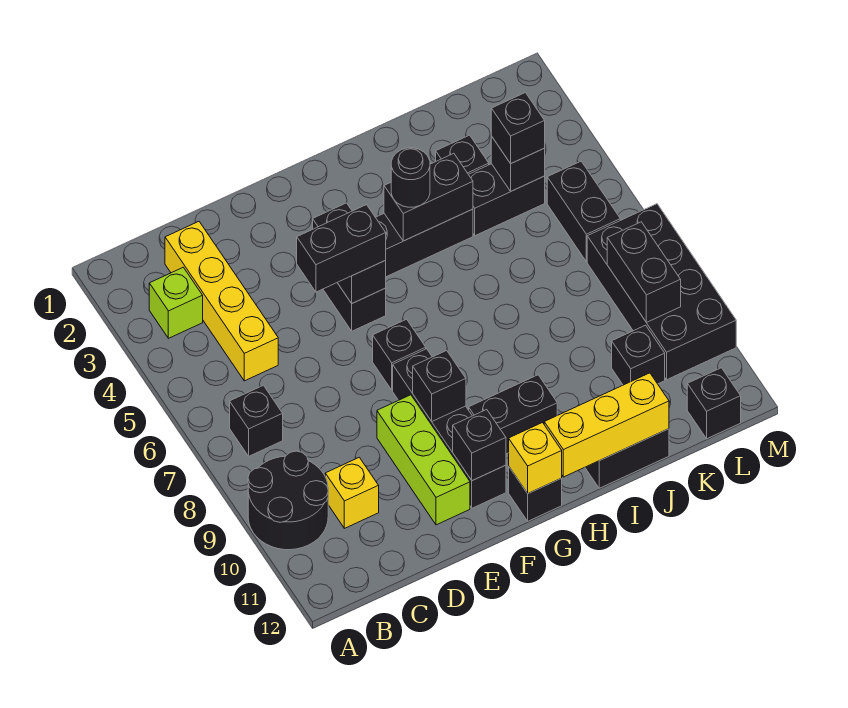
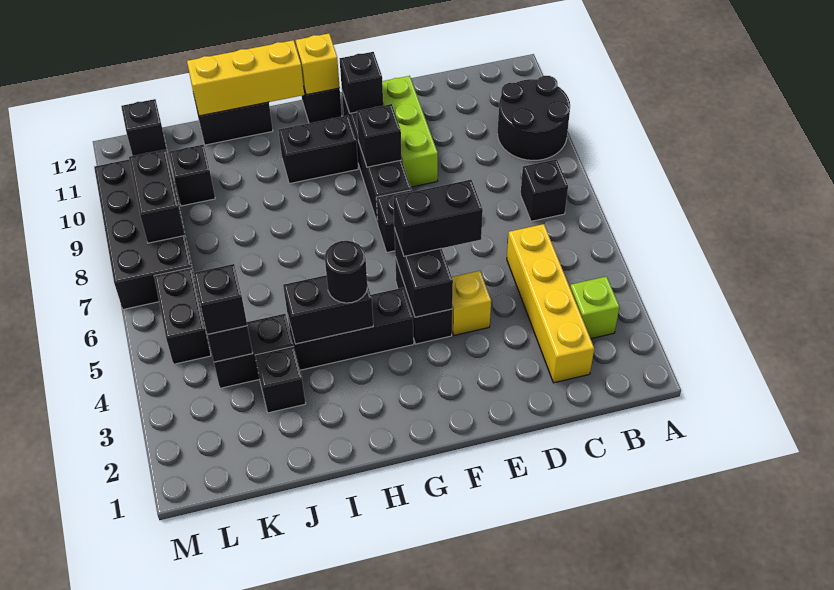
yellow 1x1 brick [325,457,379,528] -> yellow 1x1 brick moved to [452,271,491,335]

